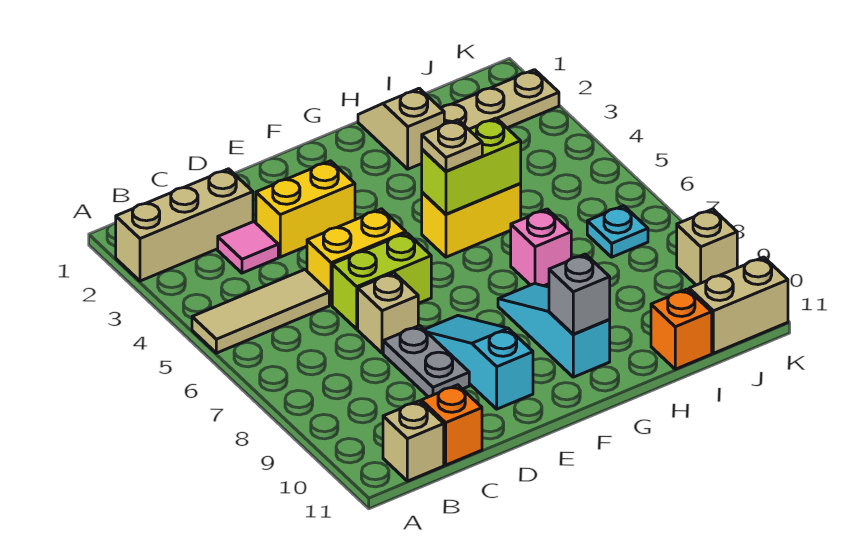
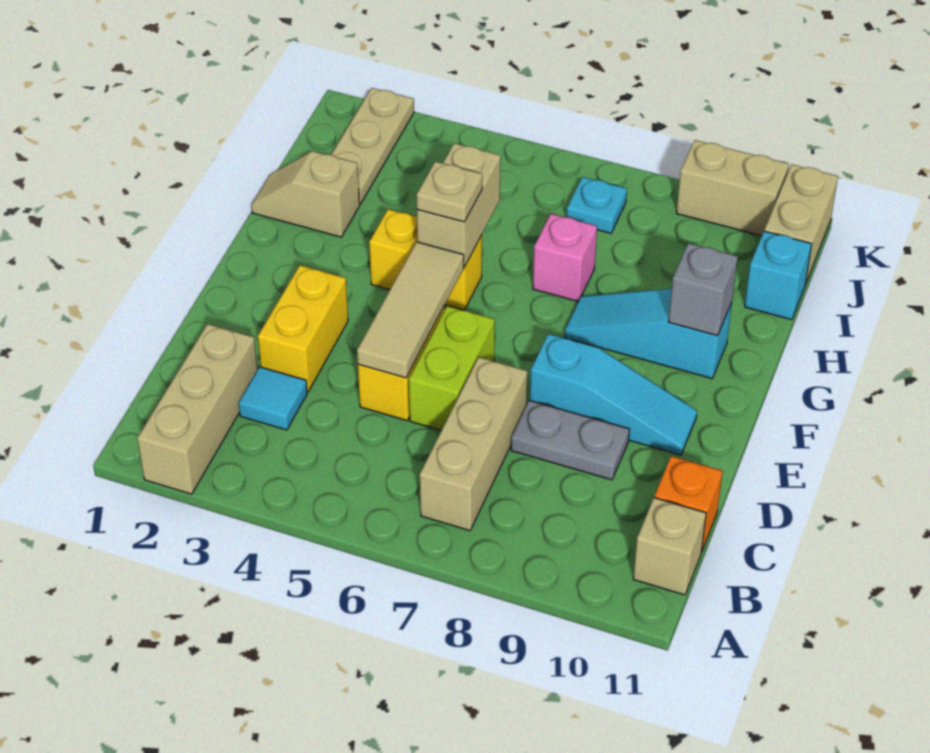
tan 1x3 tile [192,269,329,353] -> tan 1x3 tile moved to [357,242,464,378]
pink 1x1 tile [218,221,278,273] -> cyan 1x1 tile [239,367,307,430]
tan 1x1 brick [358,273,418,353] -> tan 1x3 brick [420,357,527,531]
cyan 1x3 slope [424,316,533,409] -> cyan 1x3 slope turned to [530,334,697,455]
yellow 1x2 brick [422,184,521,257] -> yellow 1x2 brick turned to [369,209,482,310]
lime 1x2 brick [422,118,521,214] -> tan 1x2 brick [417,143,501,267]
orange 1x1 brick [651,289,712,369] -> cyan 1x1 brick [745,231,812,320]
tan 1x1 brick [677,209,737,285] -> tan 1x2 brick [677,140,789,236]

